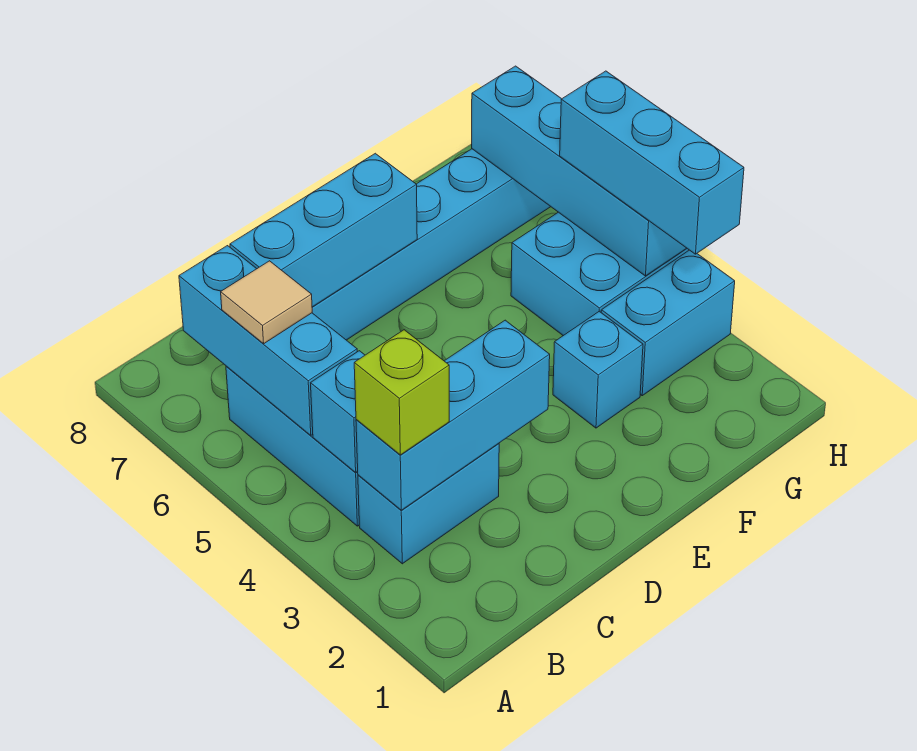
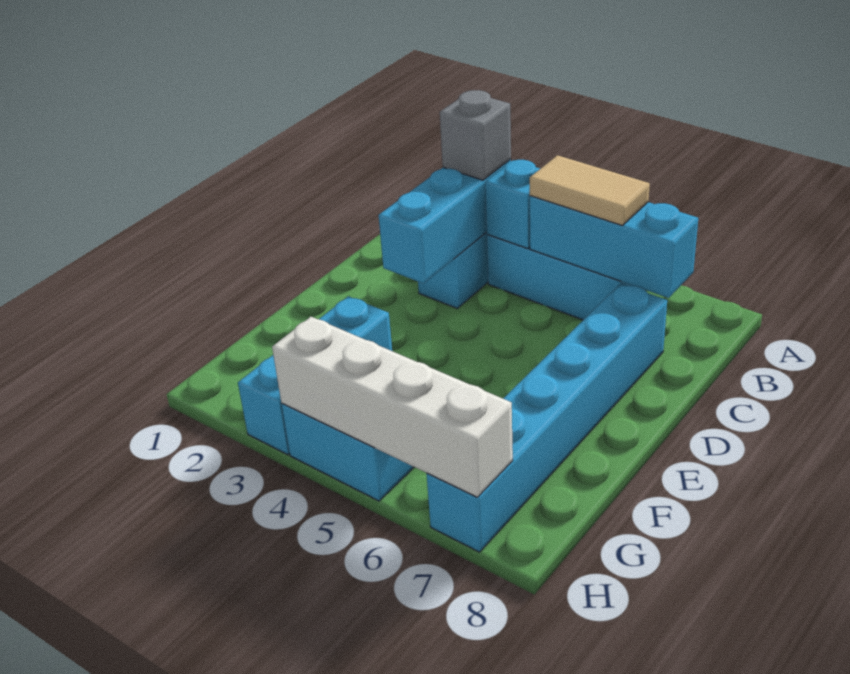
lime 1x1 brick [354,330,449,455] -> grey 1x1 brick [440,90,511,180]
tan 1x1 tile [221,261,312,344] -> tan 1x2 tile [530,155,650,225]
cyan 1x3 brick [230,153,417,307] -> none
cyan 1x3 brick [560,71,744,254] -> none
cyan 1x4 brick [472,66,686,276] -> white 1x4 brick [272,317,513,497]

